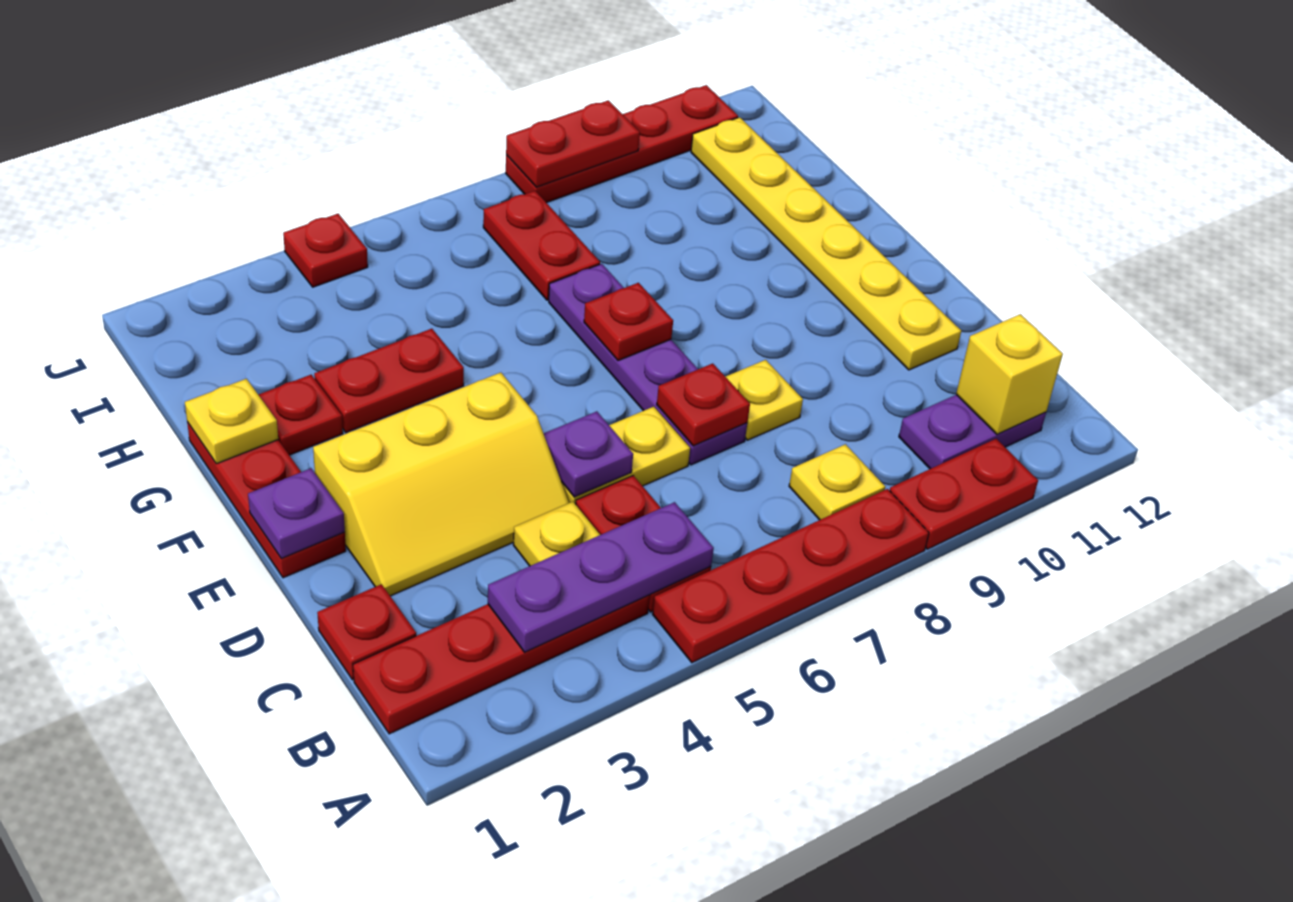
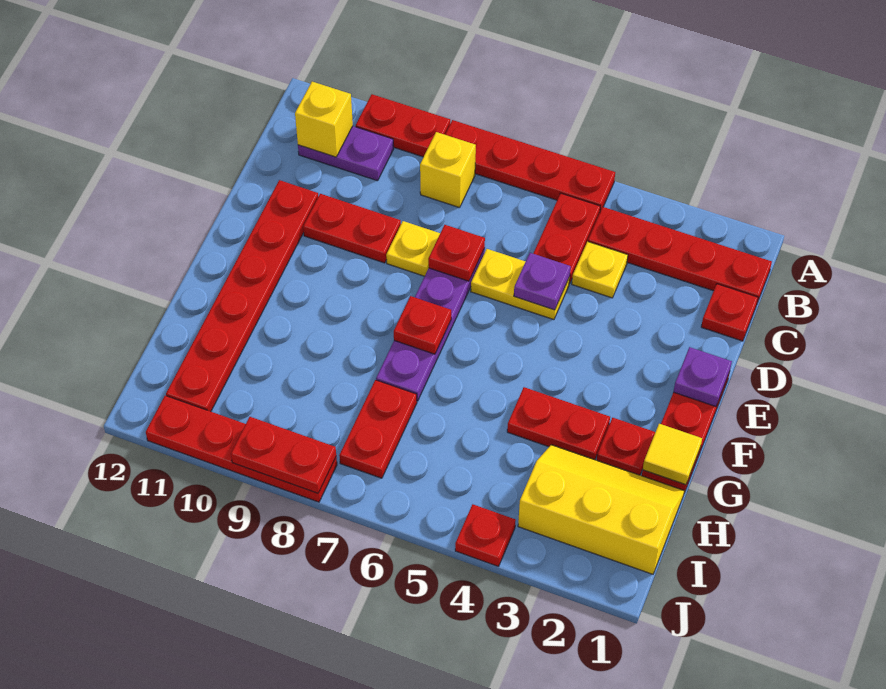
purple 1x3 plate [488,502,714,652] -> none
yellow 1x1 plate [789,444,885,520] -> yellow 1x1 brick [420,132,476,208]
yellow 2x3 slope [313,372,569,596] -> yellow 2x3 slope moved to [518,445,684,574]
none -> red 1x2 plate [303,194,401,263]
yellow 1x6 plate [691,117,961,370] -> red 1x6 plate [166,180,318,411]
yellow 1x1 plate [185,379,278,464] -> yellow 1x1 tile [643,424,702,485]

